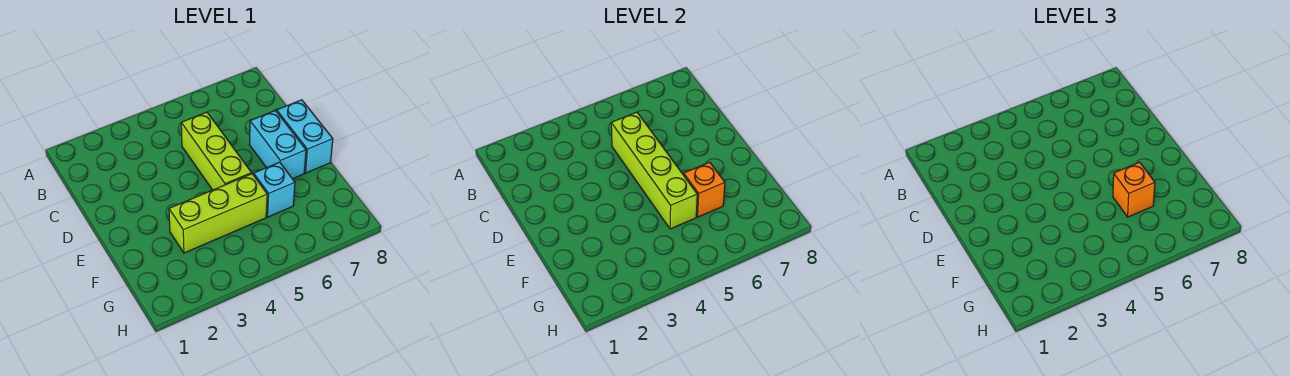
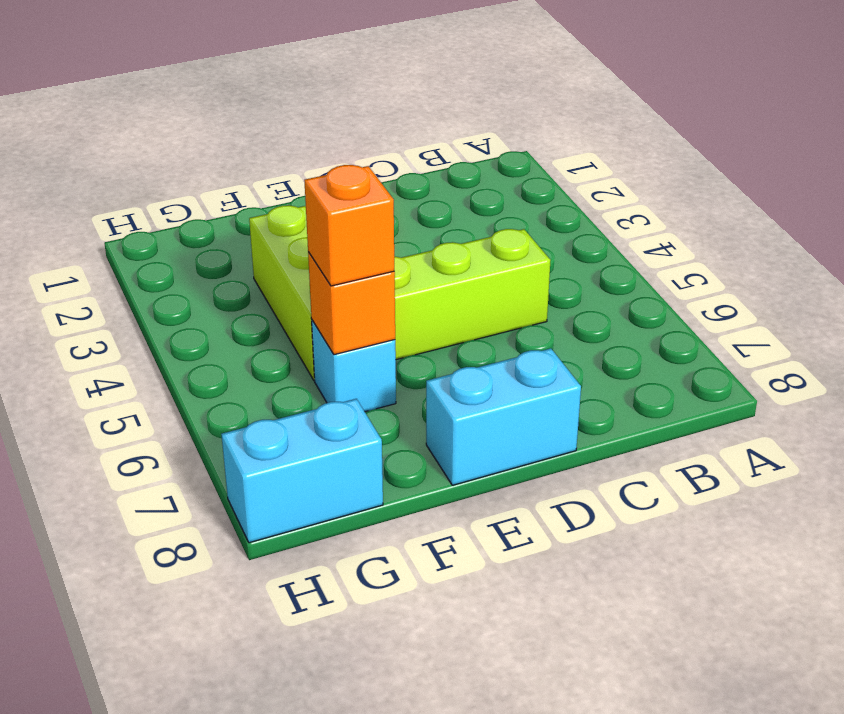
lime 1x4 brick [611,112,697,229] -> none
cyan 1x2 brick [249,111,306,179] -> cyan 1x2 brick moved to [221,399,383,543]

